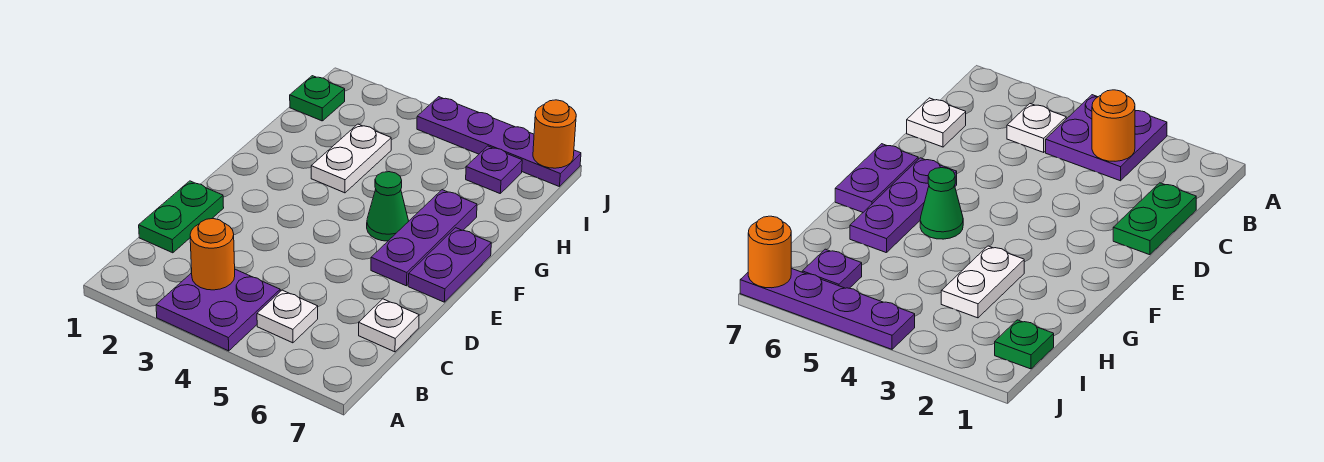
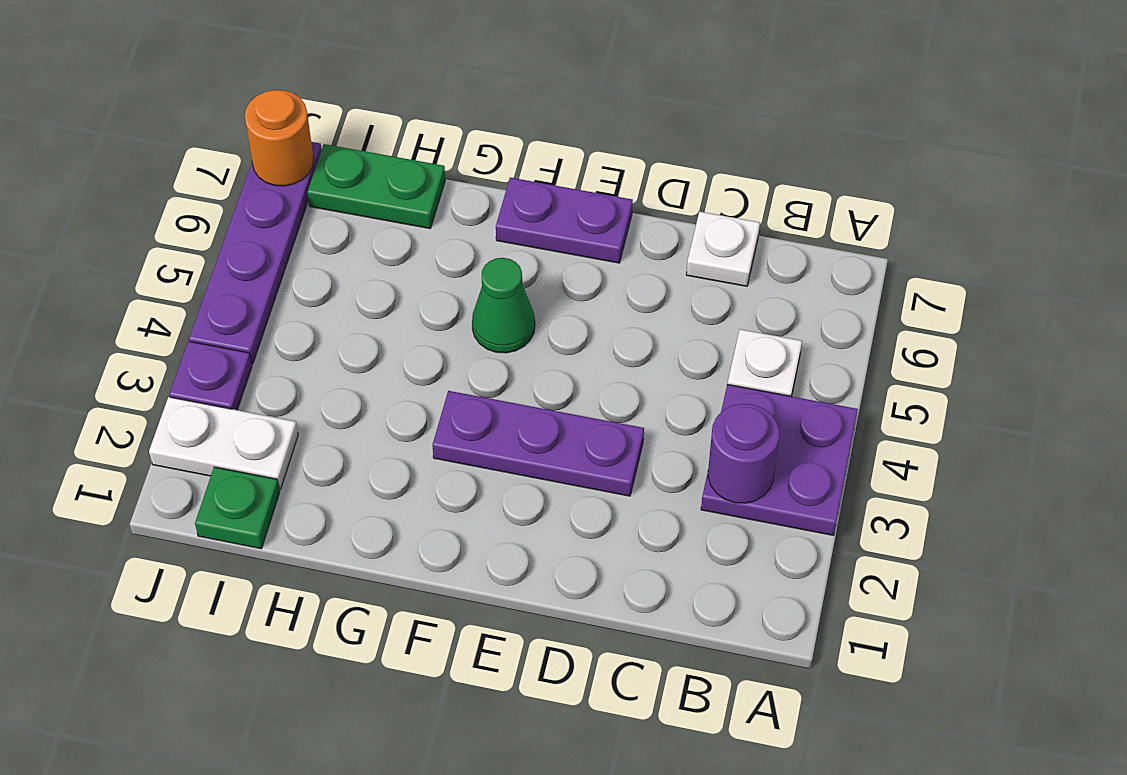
orange 1x1 round brick [190,219,235,290] -> purple 1x1 round brick [708,404,779,503]
green 1x2 plate [139,181,224,253] -> green 1x2 plate moved to [307,144,445,229]
purple 1x3 plate [371,190,477,286] -> purple 1x3 plate moved to [432,391,644,496]
white 1x2 plate [311,124,391,193] -> white 1x2 plate moved to [149,397,298,490]
purple 1x1 plate [466,146,522,193] -> purple 1x1 plate moved to [169,341,252,410]

